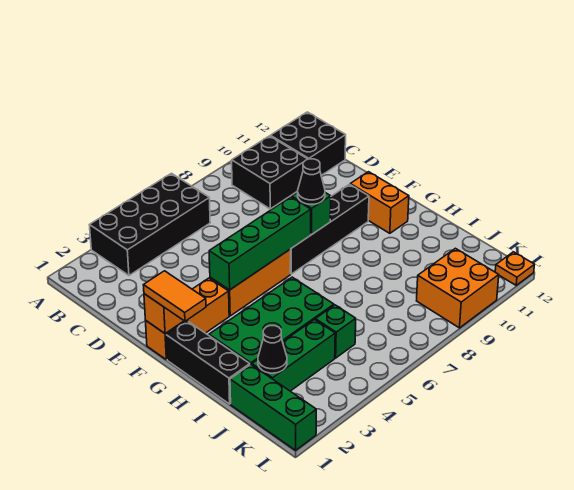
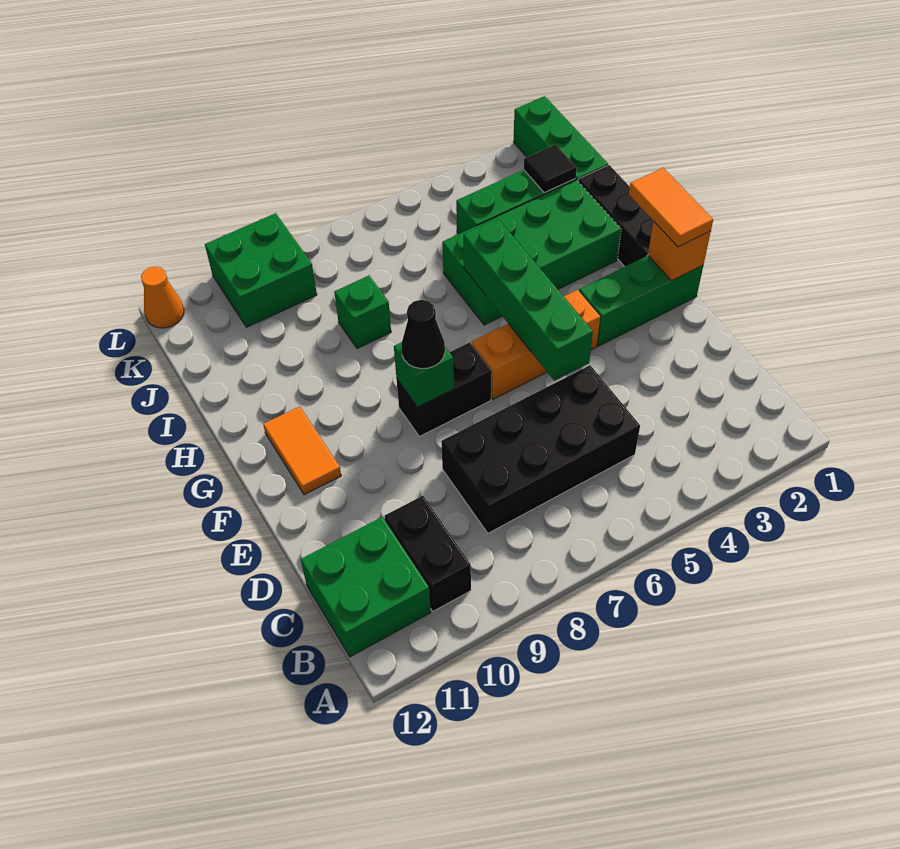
black 2x4 brick [90,173,210,275] -> black 2x4 brick moved to [441,365,640,533]
black 2x2 brick [232,136,307,209] -> black 1x2 brick [385,496,471,611]
black 2x2 brick [271,112,346,175] -> green 2x2 brick [301,517,431,657]
orange 1x3 brick [146,278,229,360] -> green 1x3 brick [579,256,703,346]
green 1x4 brick [209,197,311,290] -> green 1x4 brick turned to [463,218,593,381]
black 1x4 brick [290,184,369,274] -> black 1x2 brick [397,342,492,436]
orange 1x2 brick [350,172,409,233] -> orange 1x2 tile [263,406,341,495]
black 1x1 cone [258,326,287,373] -> black 1x1 tile [524,145,577,193]
green 1x1 brick [315,305,356,358] -> green 1x1 brick moved to [334,276,391,349]
orange 2x2 brick [417,248,499,328] -> green 2x2 brick [205,213,317,327]
orange 1x1 plate [495,252,534,285] -> orange 1x1 cone [141,267,184,328]

